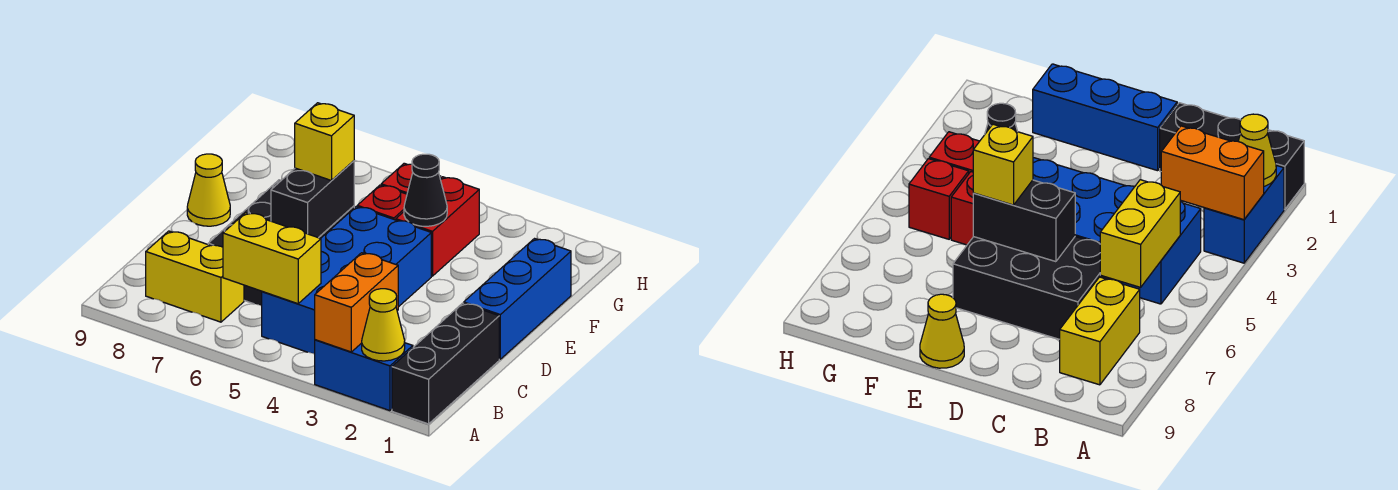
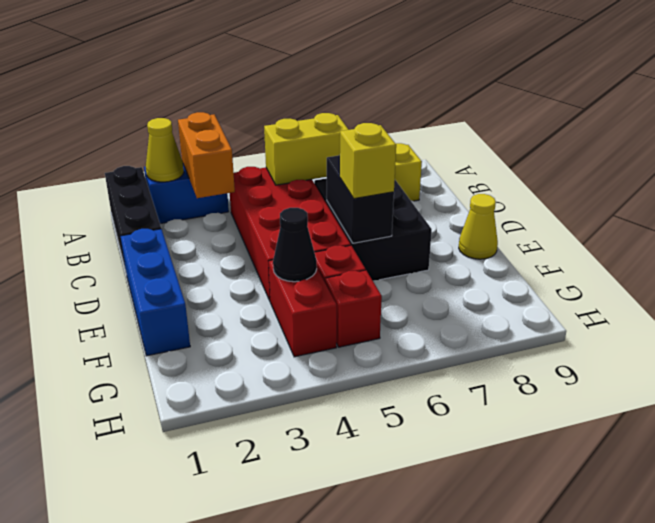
blue 2x4 brick [262,207,431,354] -> red 2x4 brick [230,167,351,301]

